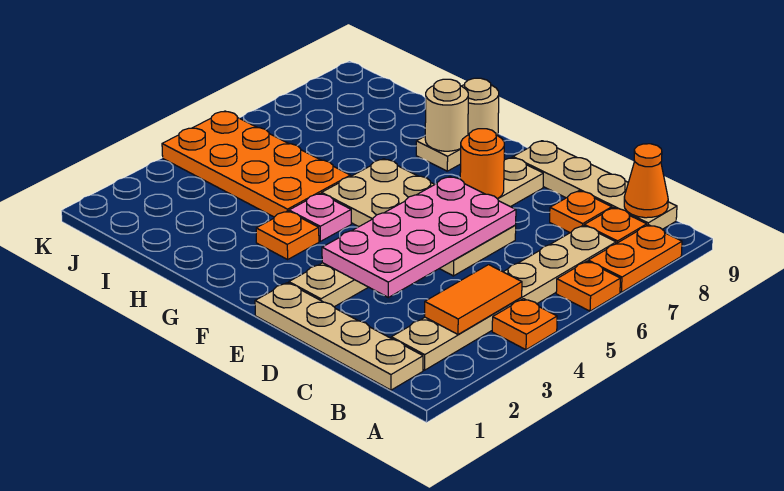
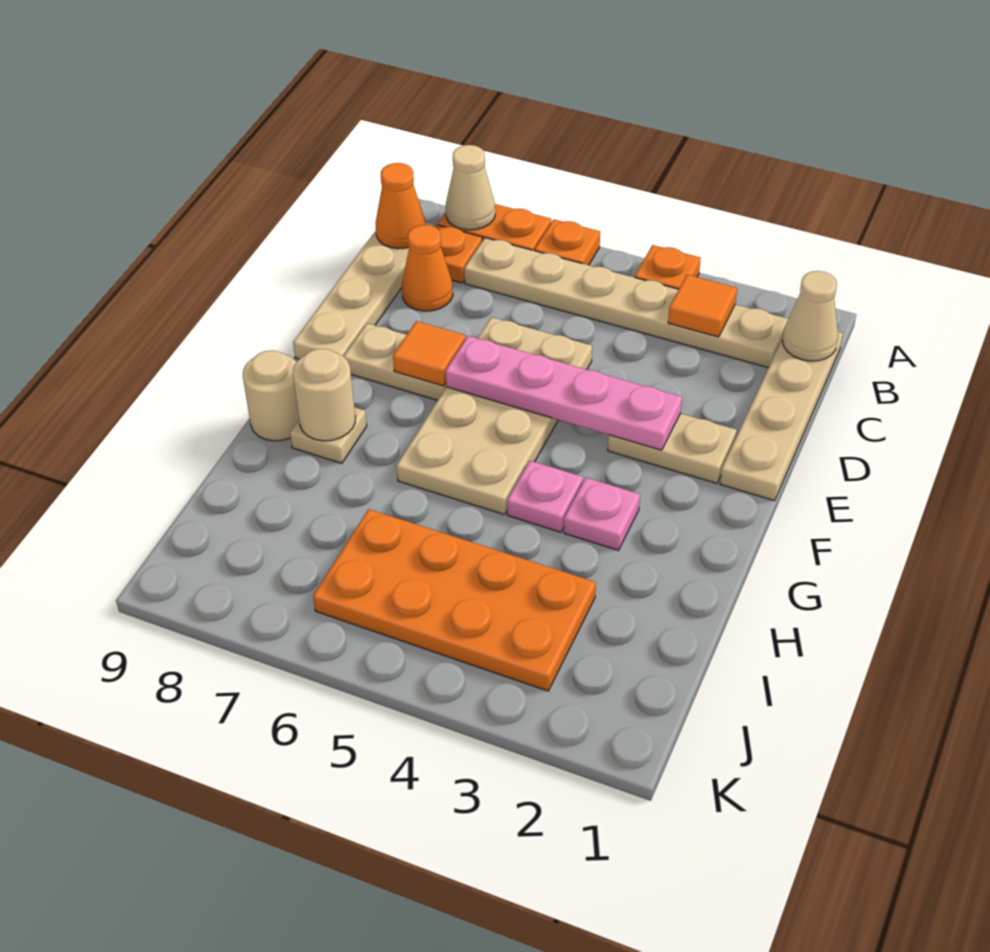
none -> tan 1x1 cone [446,145,495,230]
none -> tan 1x1 cone [782,271,838,361]
orange 1x2 tile [425,265,522,334] -> orange 1x1 tile [668,275,737,337]
orange 1x1 plate [550,191,612,233] -> orange 1x1 cone [402,225,453,311]
pink 2x4 plate [322,177,516,297] -> pink 1x4 plate [445,336,682,450]
orange 1x1 round brick [460,129,504,199] -> orange 1x1 tile [393,321,466,386]
orange 1x1 plate [256,211,319,259] -> pink 1x1 plate [564,478,640,550]
orange 2x4 plate [162,111,351,217] -> orange 2x4 plate turned to [313,509,596,691]

